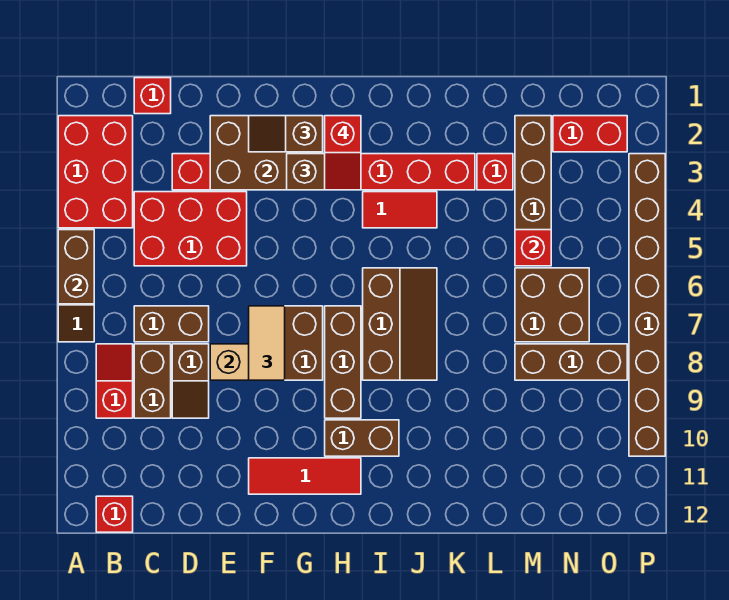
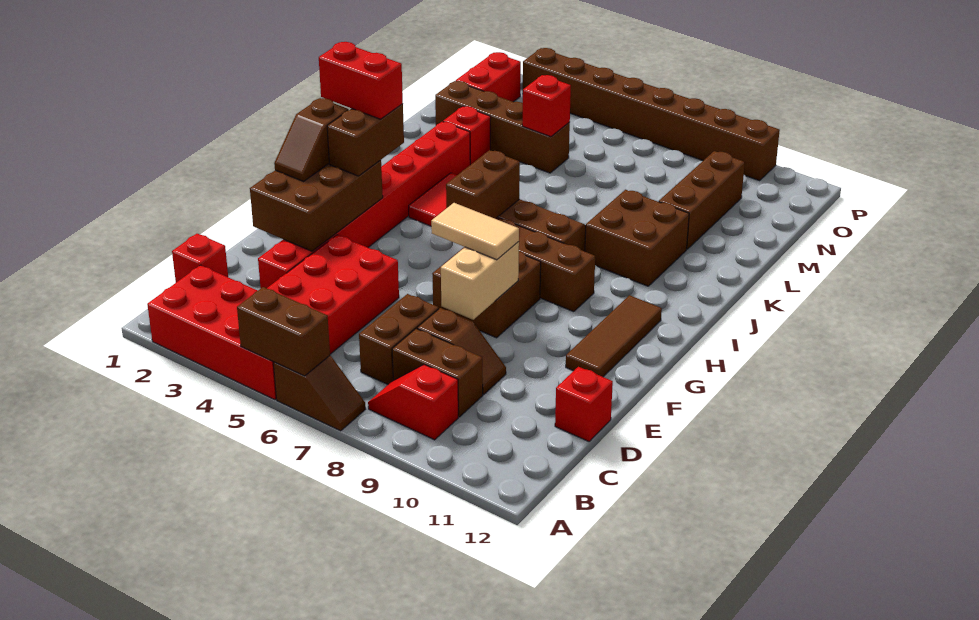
red 2x3 brick [58,116,133,228] -> red 2x4 brick [147,265,276,400]
red 1x1 brick [96,496,133,532] -> red 1x1 brick moved to [555,367,613,441]
red 1x3 tile [249,458,361,494] -> brown 1x3 tile [566,295,662,377]
red 1x2 slope [325,116,361,190] -> red 1x2 brick [319,42,403,119]
brown 1x2 brick [325,420,399,456] -> brown 1x2 brick moved to [446,150,520,219]
brown 2x2 brick [515,268,589,342] -> brown 2x2 brick moved to [585,190,689,286]
brown 1x3 brick [515,344,627,380] -> brown 1x3 brick moved to [659,151,745,249]

